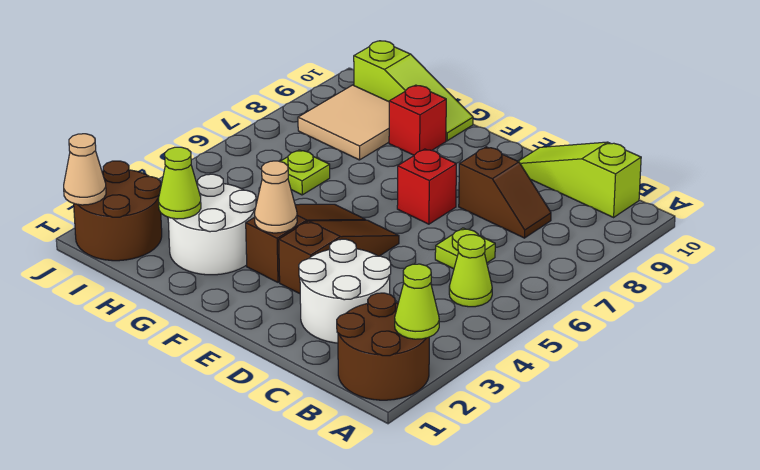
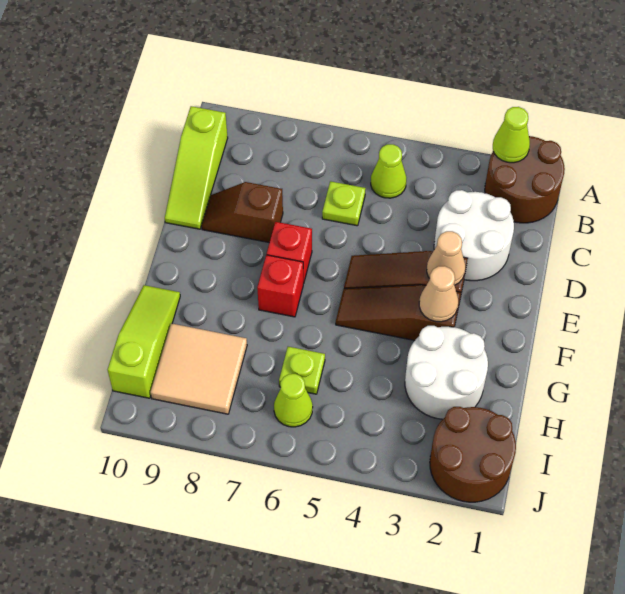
brown 1x2 slope [459,147,551,238] -> brown 1x2 slope turned to [202,182,283,243]
red 1x1 brick [389,85,446,155] -> red 1x1 brick moved to [257,255,303,317]
lime 1x1 cone [159,147,201,219] -> lime 1x1 cone moved to [274,374,313,427]
tan 1x1 cone [64,134,106,205] -> tan 1x1 cone moved to [427,231,465,285]

